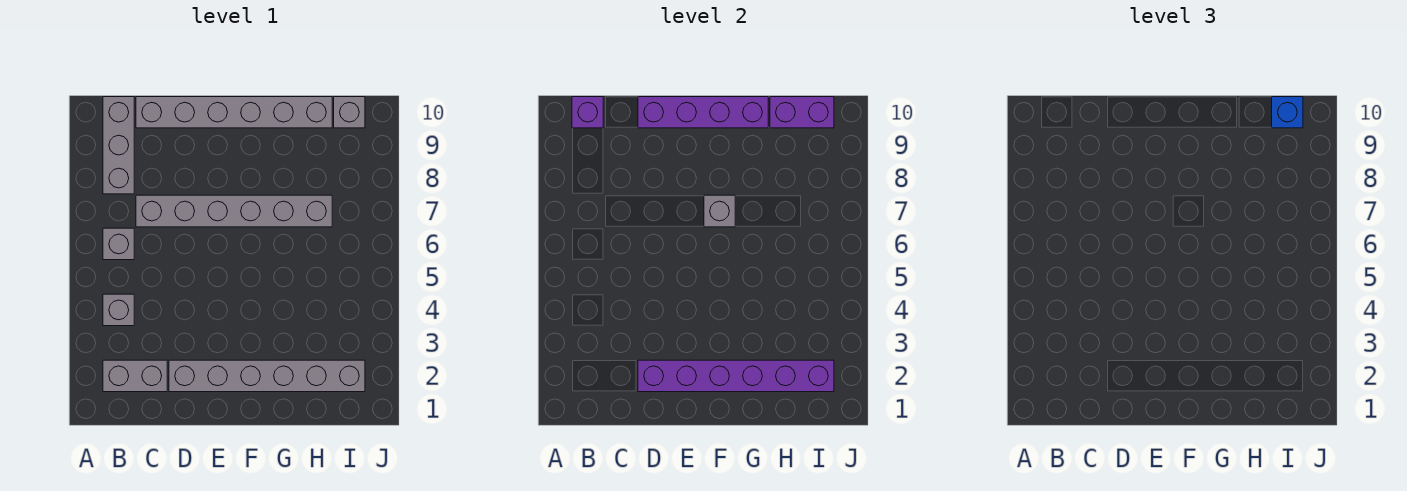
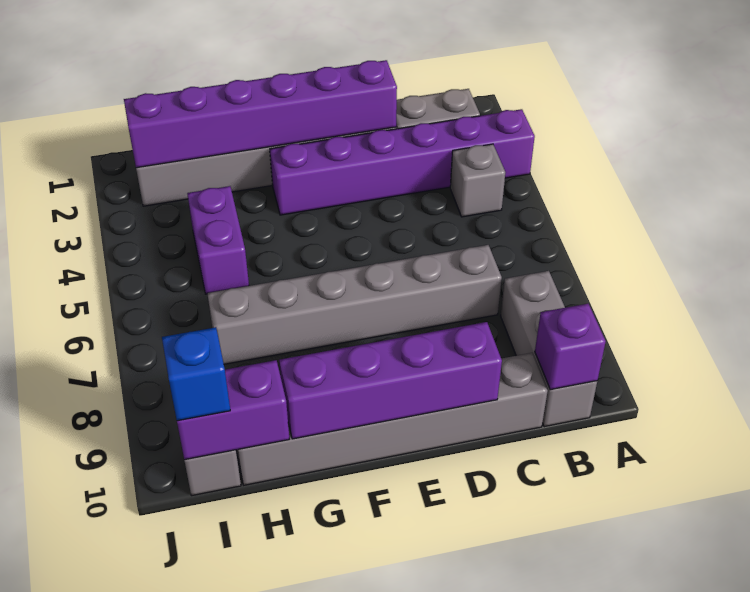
none -> purple 1x6 brick [270,109,535,215]
grey 1x1 brick [103,228,134,260] -> none
grey 1x1 brick [704,195,735,227] -> none
none -> purple 1x2 brick [187,186,249,294]

